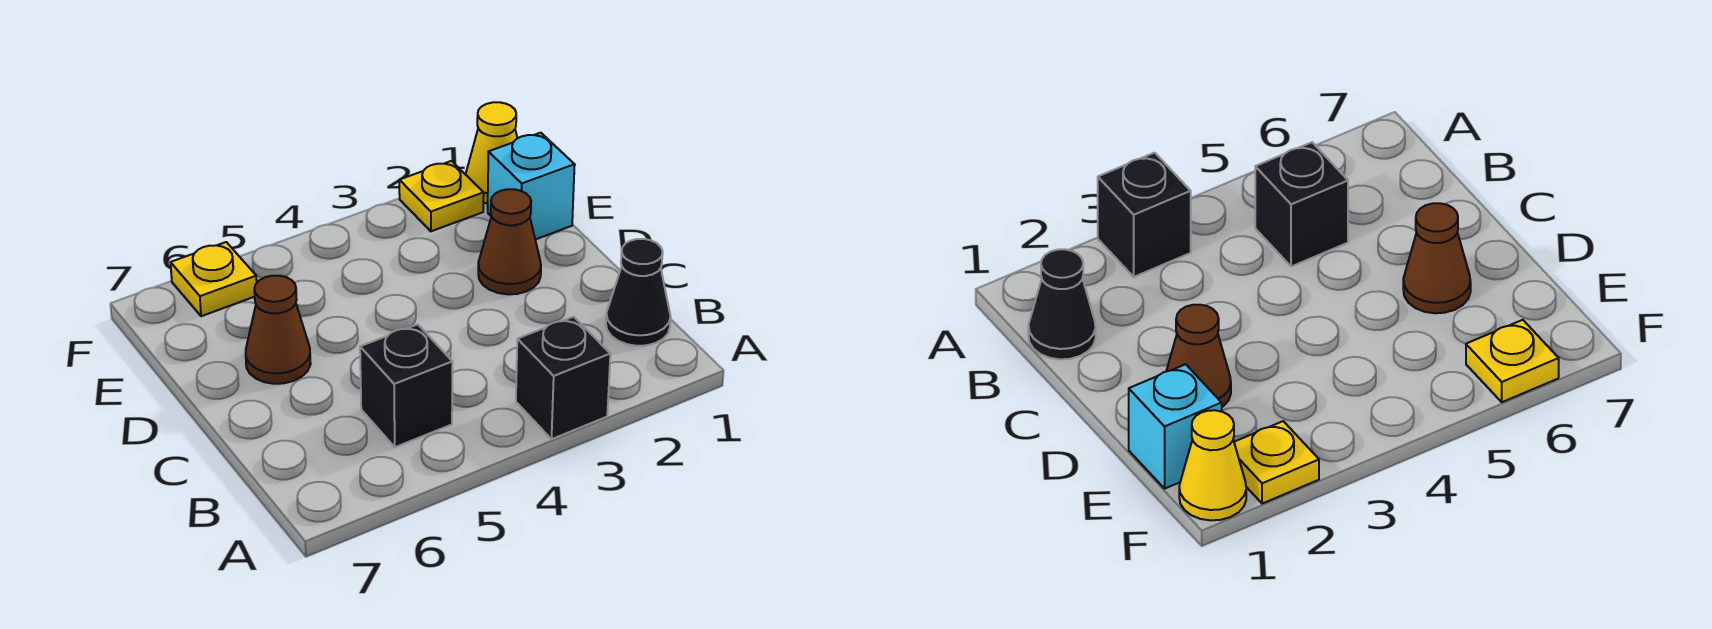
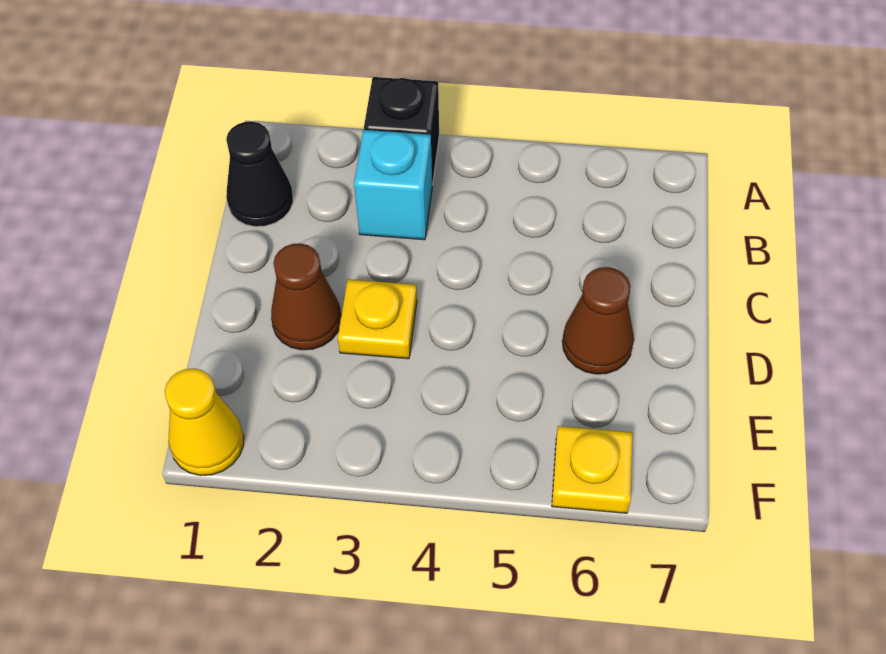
black 1x1 brick [360,324,453,447] -> none
cyan 1x1 brick [488,133,575,240] -> cyan 1x1 brick moved to [354,130,432,240]
yellow 1x1 plate [399,161,484,231] -> yellow 1x1 plate moved to [338,279,417,359]

